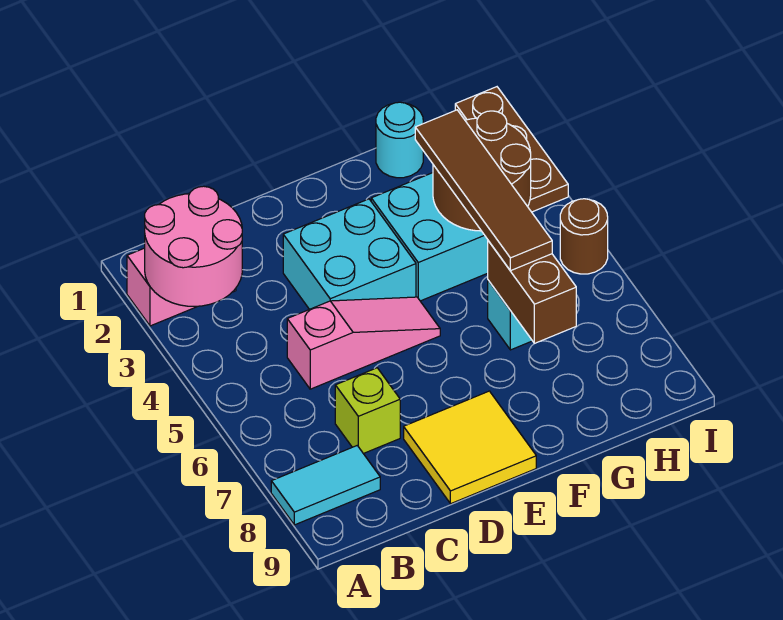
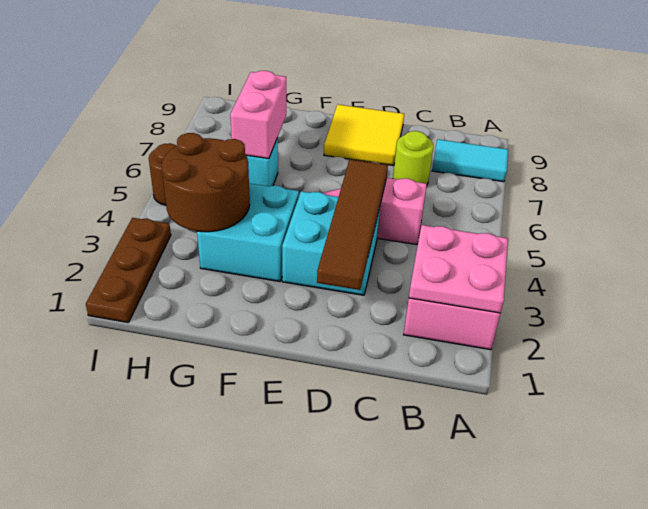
pink 2x2 round brick [145,186,242,306] -> pink 2x2 plate [409,225,508,313]
lime 1x1 brick [335,368,400,454] -> lime 1x1 round brick [393,131,433,184]
cyan 1x1 round brick [376,102,423,178] -> none
brown 1x4 tile [415,110,552,271] -> brown 1x4 tile moved to [317,159,388,290]
brown 1x2 brick [488,241,576,343] -> pink 1x2 brick [230,71,286,159]

